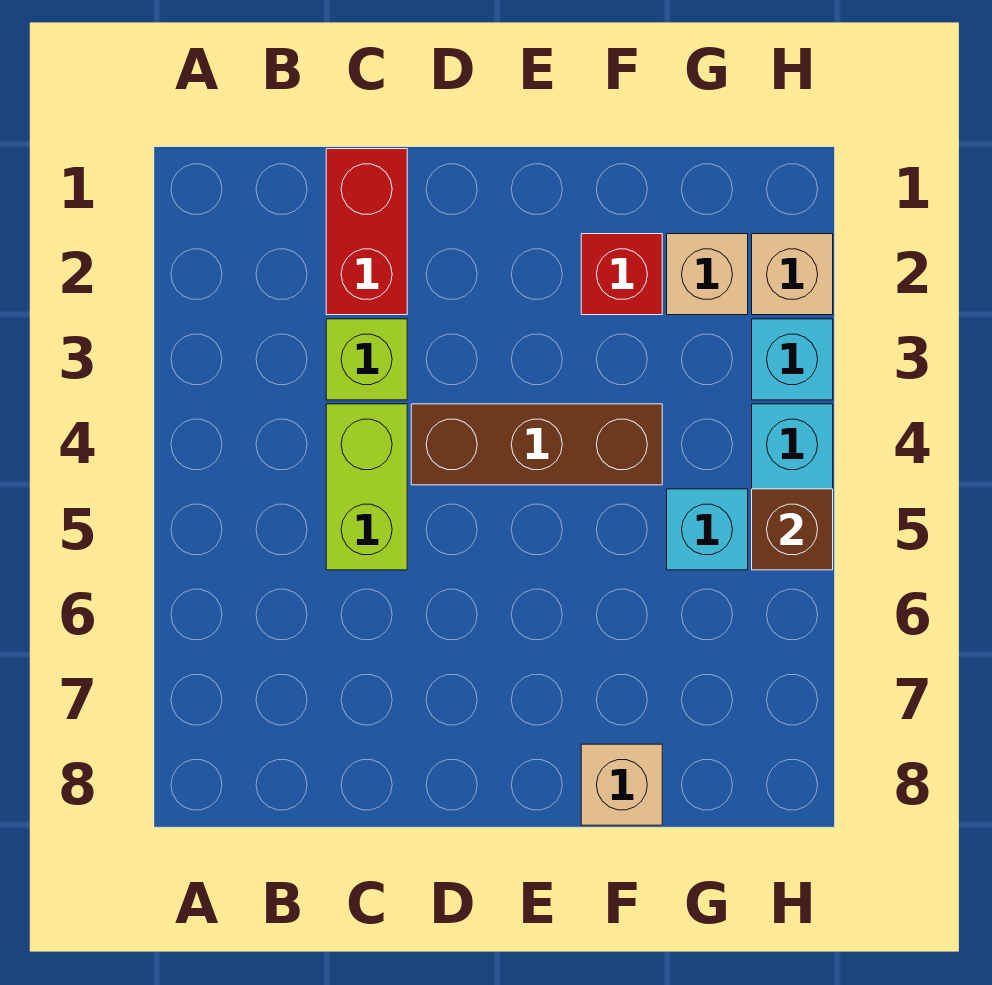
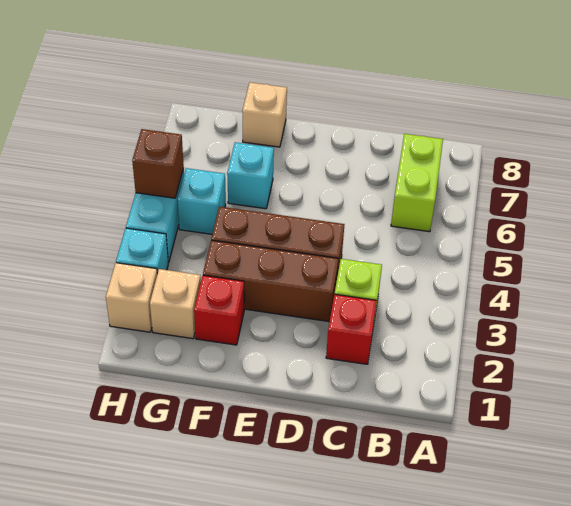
red 1x2 brick [326,149,407,315] -> red 1x1 brick [326,294,377,364]
lime 1x2 brick [326,404,407,570] -> lime 1x2 brick moved to [391,134,443,232]
none -> brown 1x3 brick [203,240,338,322]
none -> cyan 1x1 brick [227,142,274,209]

